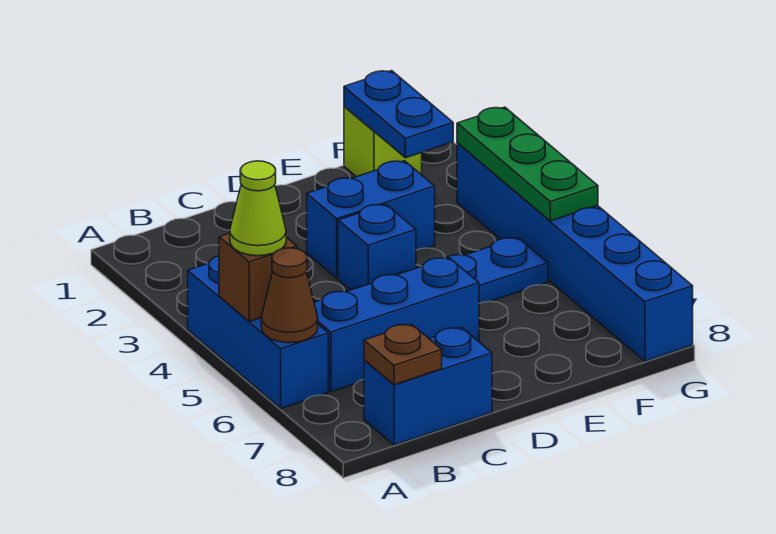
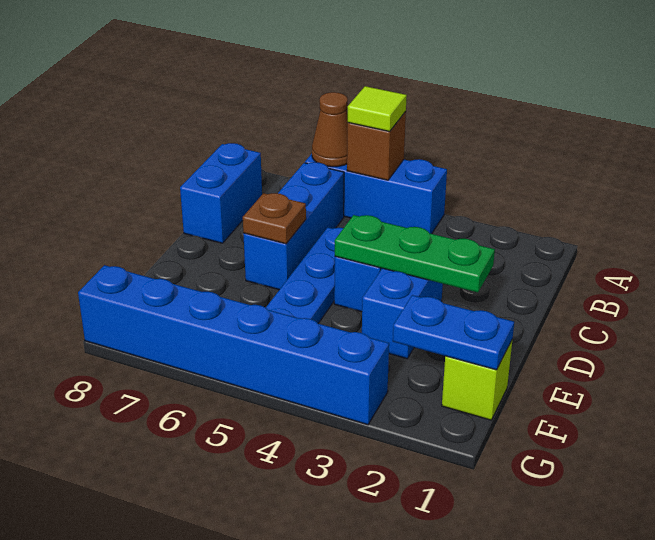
lime 1x1 cone [230,161,286,256] -> lime 1x1 tile [348,86,407,131]
brown 1x1 plate [364,324,442,385] -> brown 1x1 plate moved to [243,193,306,244]
green 1x3 plate [457,107,598,221] -> green 1x3 plate moved to [335,215,495,293]

